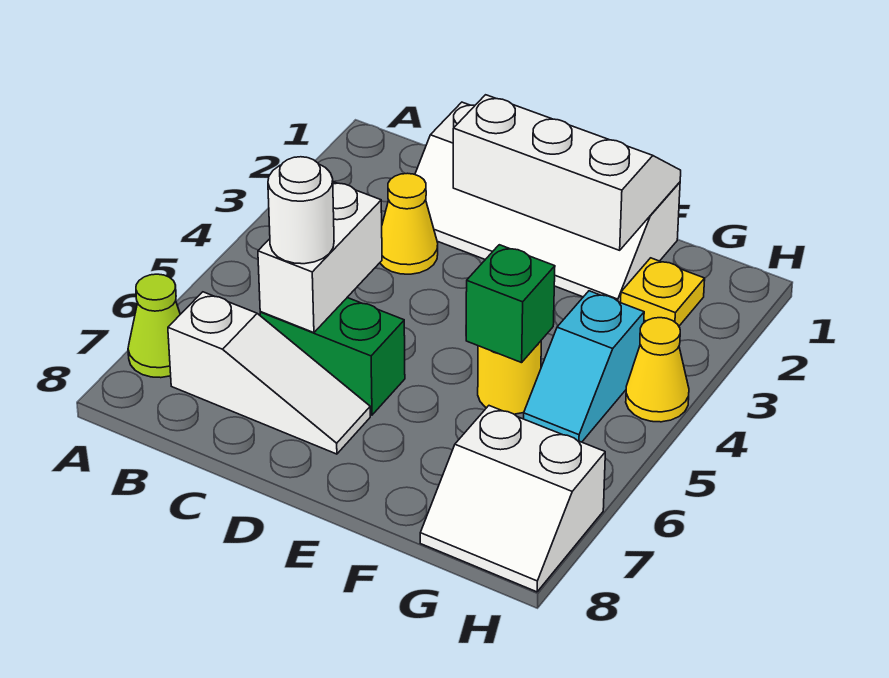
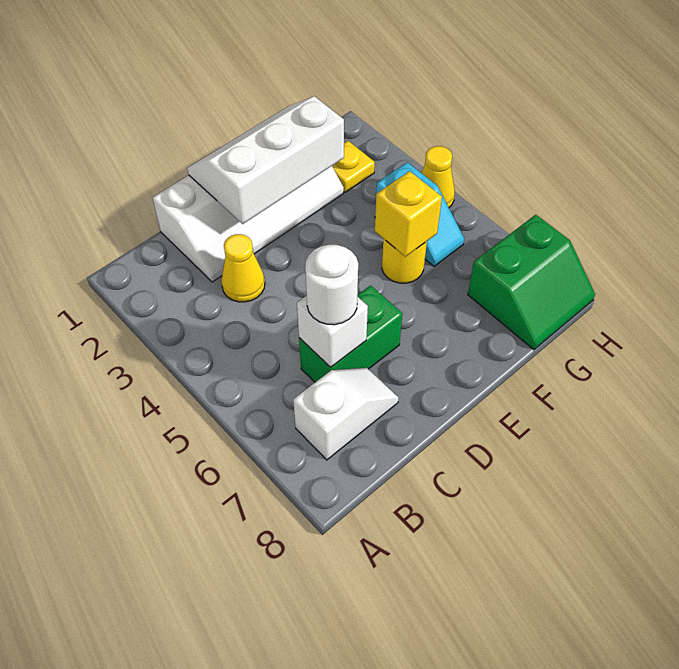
lime 1x1 cone [128,274,180,378] -> none
white 1x3 slope [168,292,370,454] -> white 1x2 slope [293,368,399,460]
white 1x2 brick [258,182,382,333] -> white 1x1 brick [297,296,368,367]
green 1x1 brick [466,245,555,363] -> yellow 1x1 brick [375,171,442,257]
white 2x2 slope [420,406,605,592] -> green 2x2 slope [468,215,595,350]

